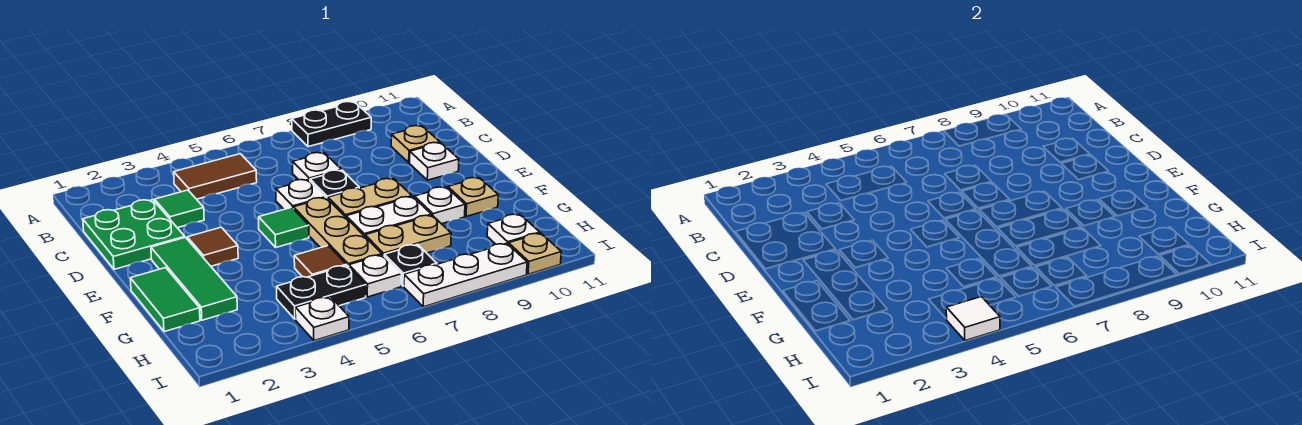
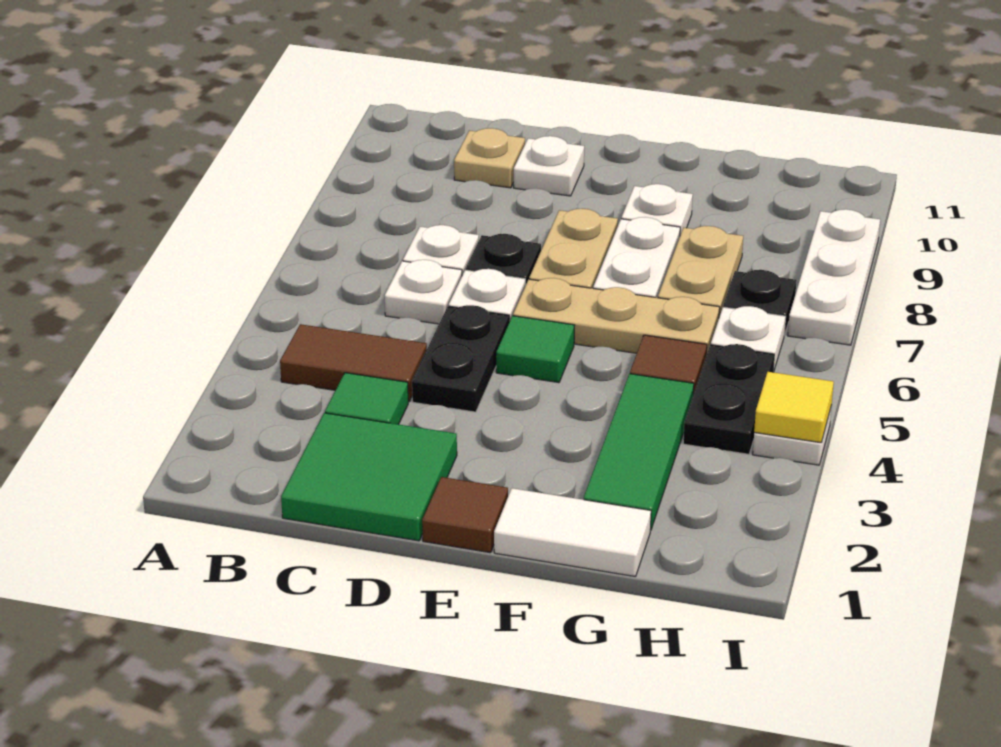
black 1x2 plate [292,102,371,147] -> black 1x2 plate moved to [412,305,509,412]
brown 1x2 tile [174,154,257,199] -> brown 1x2 tile turned to [280,324,427,402]
green 2x2 plate [83,200,185,269] -> green 2x2 tile [281,413,457,541]
green 1x3 tile [151,237,237,320] -> green 1x3 tile turned to [584,374,694,530]
brown 1x1 tile [187,227,238,266] -> brown 1x1 tile moved to [422,477,508,553]
green 1x2 tile [130,268,200,332] -> white 1x2 tile [494,488,651,577]
tan 1x1 plate [448,178,498,216] -> none
white 1x1 plate [487,214,540,245] -> white 1x1 plate moved to [385,260,462,324]
white 1x1 tile [946,297,1000,341] -> yellow 1x1 tile [754,372,834,443]
tan 1x1 plate [509,233,561,274] -> none

